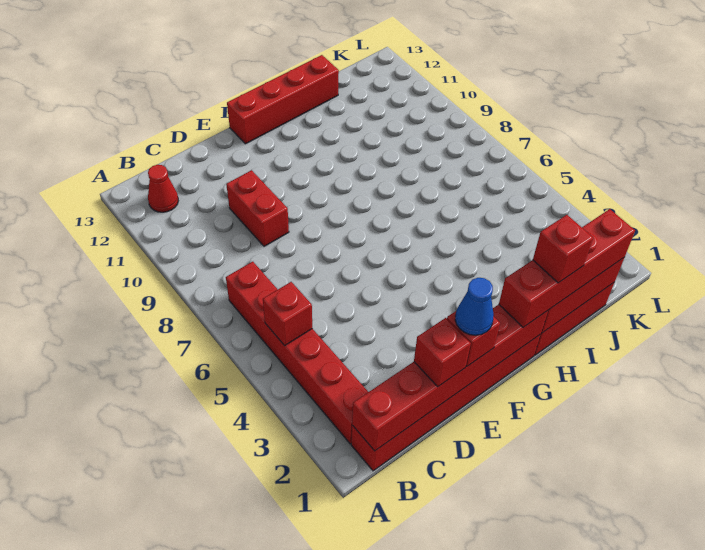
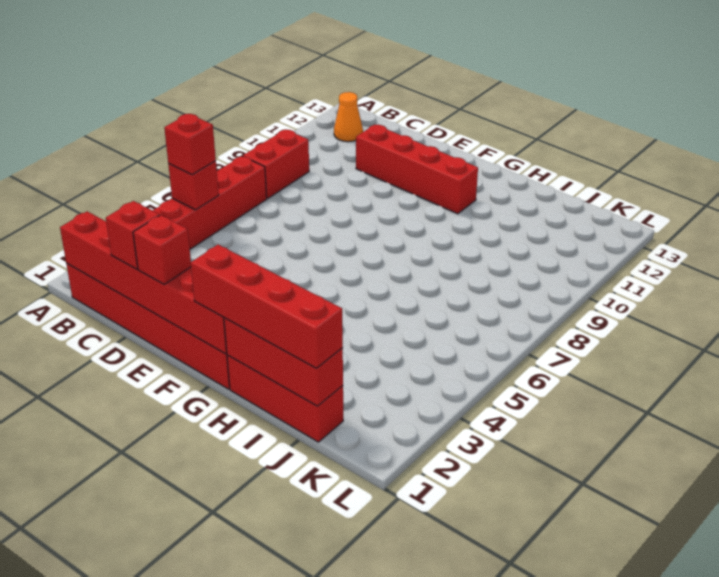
red 1x1 cone [148,165,178,212] -> orange 1x1 cone [334,92,363,142]
red 1x2 brick [226,170,289,246] -> red 1x2 brick moved to [243,129,309,198]
blue 1x1 cone [455,278,494,335] -> none
red 1x4 brick [227,55,339,144] -> red 1x4 brick moved to [356,125,478,214]
red 1x1 brick [533,215,593,283] -> red 1x1 brick moved to [164,114,216,175]

